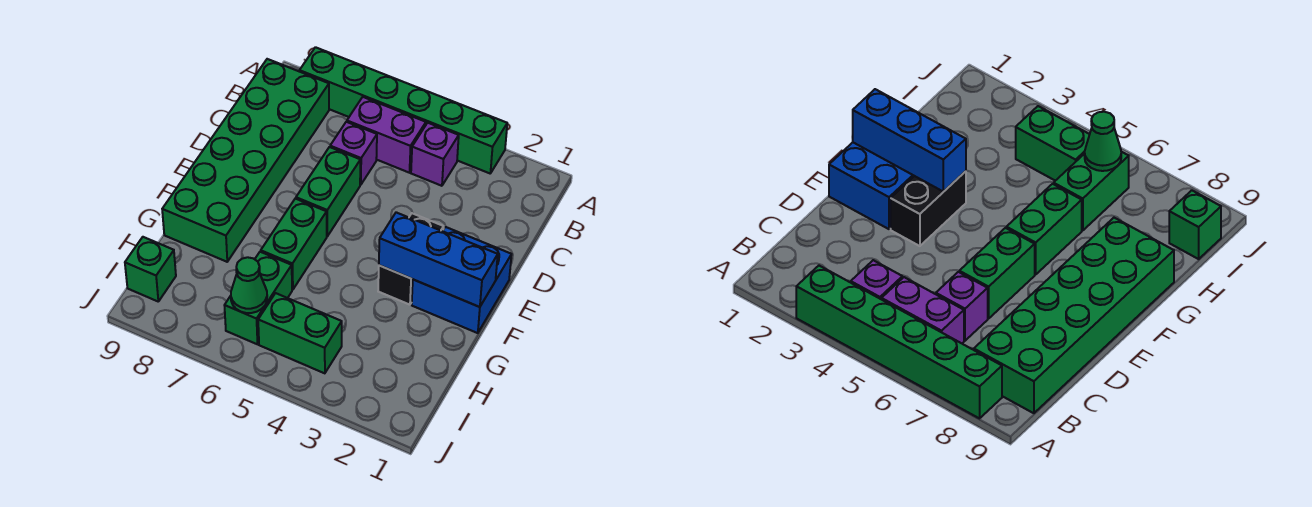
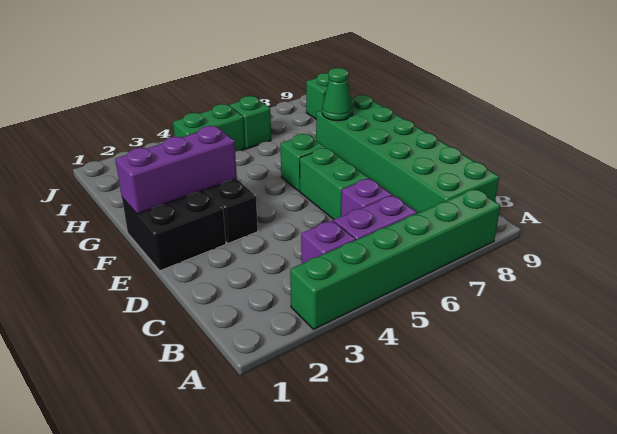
blue 2x2 brick [412,227,512,333] -> black 2x2 brick [122,190,226,271]
blue 1x3 brick [379,212,498,307] -> purple 1x3 brick [115,126,237,214]
green 1x2 brick [261,199,327,290] -> green 1x1 brick [281,134,326,191]
green 1x2 brick [224,252,292,344] -> green 1x1 brick [229,96,271,149]
green 1x1 cone [231,257,267,313] -> green 1x1 cone moved to [322,68,353,121]

